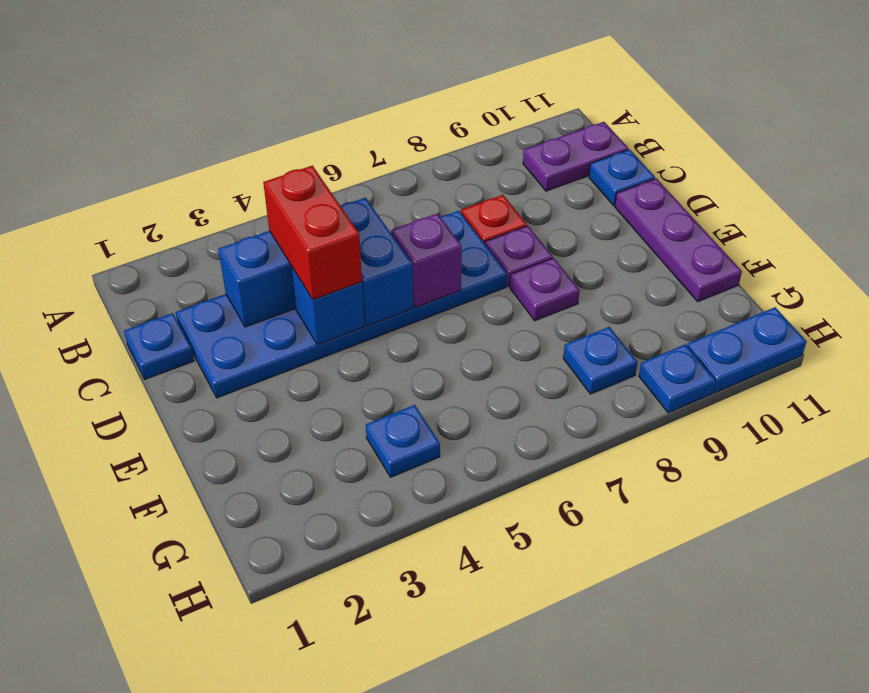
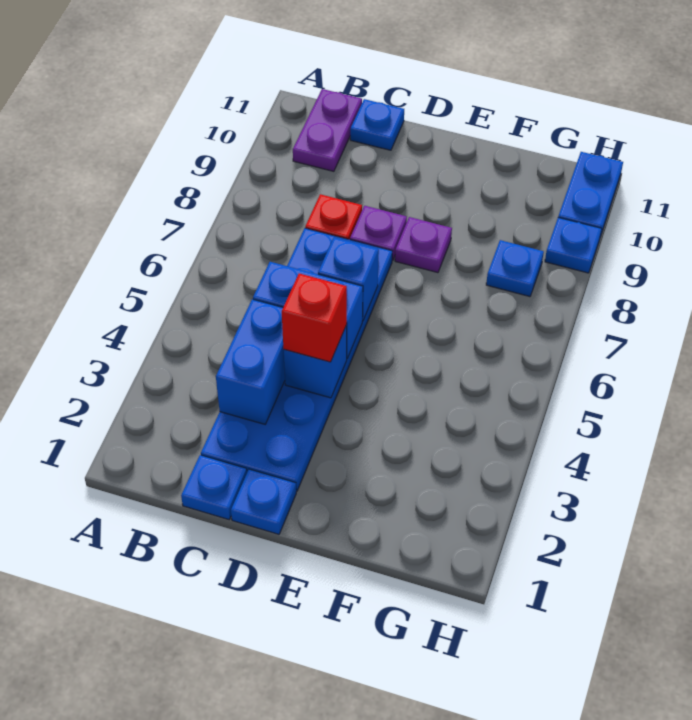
red 1x2 brick [263,166,362,299] -> red 1x1 brick [282,274,347,362]
purple 1x1 brick [391,213,462,307] -> blue 1x1 brick [318,238,379,321]
purple 1x3 plate [615,178,742,302] -> none
blue 1x1 plate [366,405,440,477] -> blue 1x1 plate moved to [231,469,296,534]

